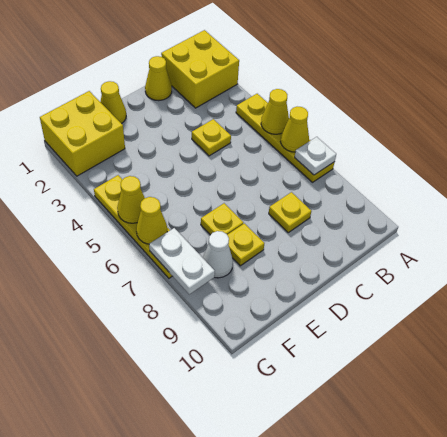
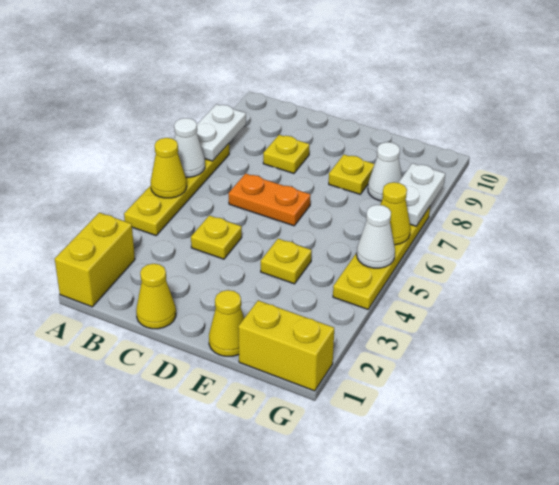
yellow 2x2 brick [161,30,239,108] -> yellow 1x2 brick [55,213,135,307]
yellow 1x1 cone [280,107,309,152] -> white 1x1 cone [174,118,205,177]
white 1x1 plate [295,137,336,175] -> white 1x2 plate [197,104,246,161]
none -> orange 1x2 plate [229,173,311,226]
yellow 1x1 plate [201,203,243,235] -> yellow 1x1 plate moved to [261,239,312,284]
yellow 2x2 brick [40,91,125,176] -> yellow 1x2 brick [238,300,334,391]
yellow 1x1 cone [117,176,145,223] -> white 1x1 cone [357,205,395,268]

